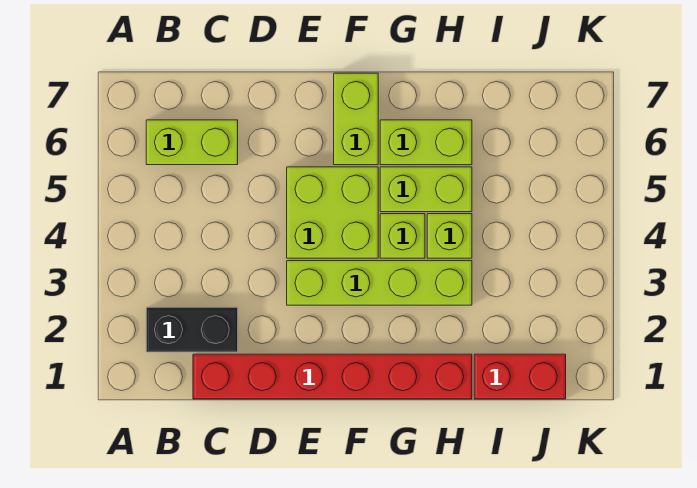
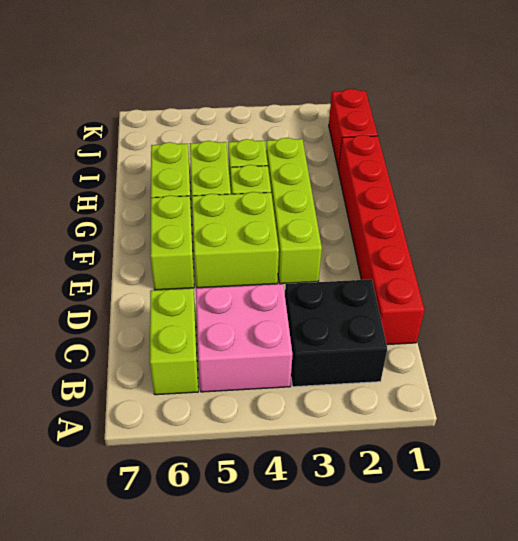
black 1x2 brick [146,307,238,352] -> black 2x2 brick [285,279,387,387]
none -> pink 2x2 brick [196,284,293,392]
lime 1x2 brick [334,73,378,165] -> lime 1x2 brick turned to [151,195,194,290]

